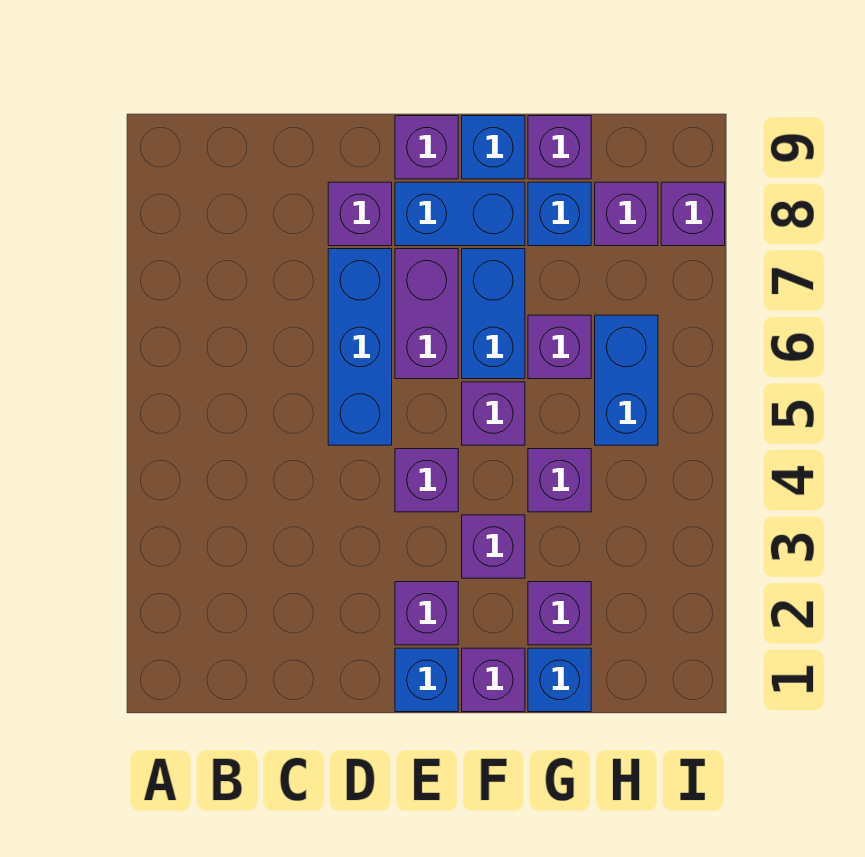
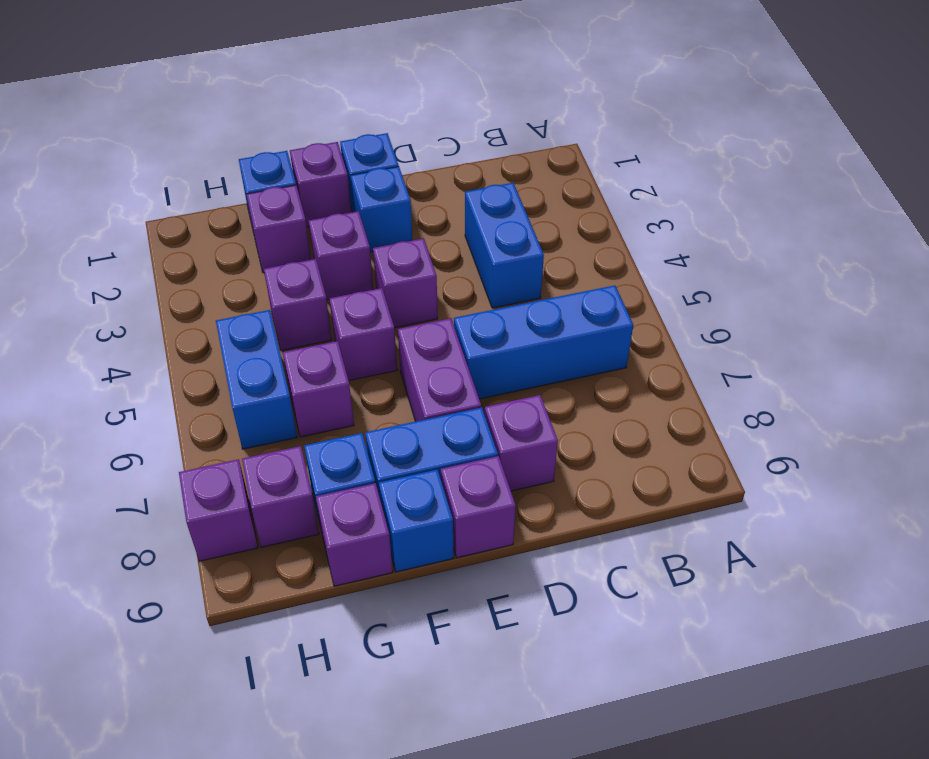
blue 1x3 brick [328,249,392,445] -> blue 1x3 brick turned to [454,285,633,399]
purple 1x1 brick [395,582,458,645] -> blue 1x1 brick [351,167,412,252]
blue 1x2 brick [462,249,525,379] -> blue 1x2 brick moved to [465,183,544,308]

